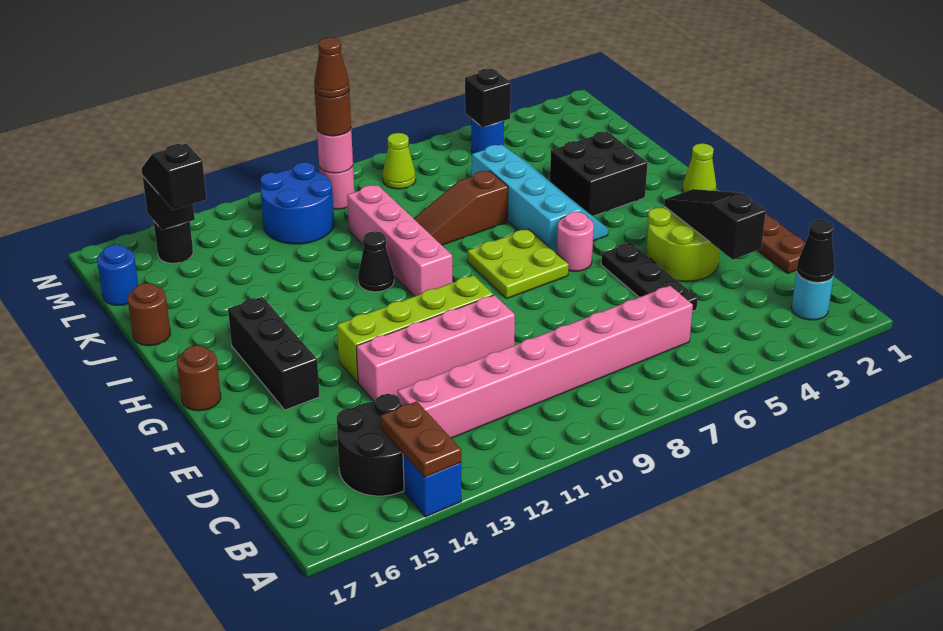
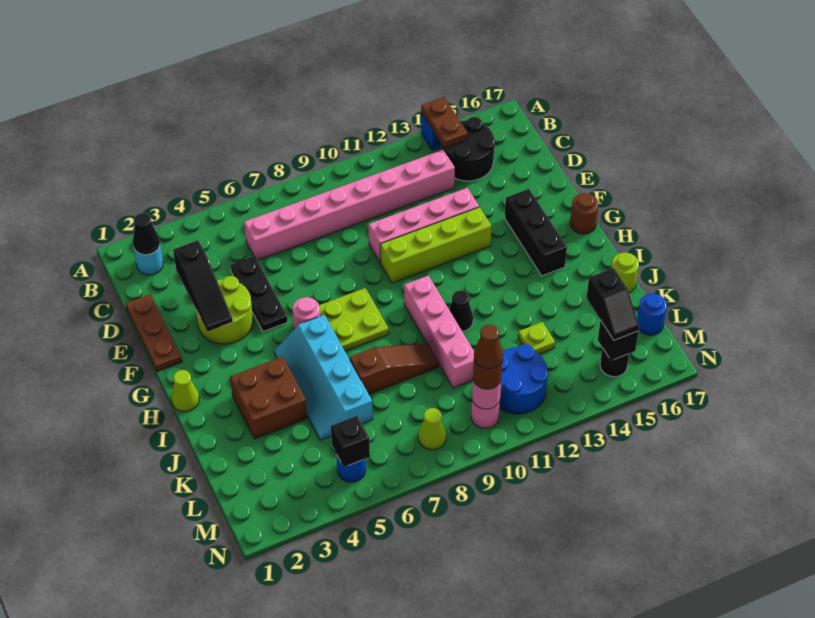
black 2x2 brick [550,131,648,216] -> brown 2x2 brick [230,356,307,439]
brown 1x1 round brick [128,283,170,346] -> lime 1x1 round brick [611,253,639,293]
none -> lime 1x1 plate [518,322,555,354]

